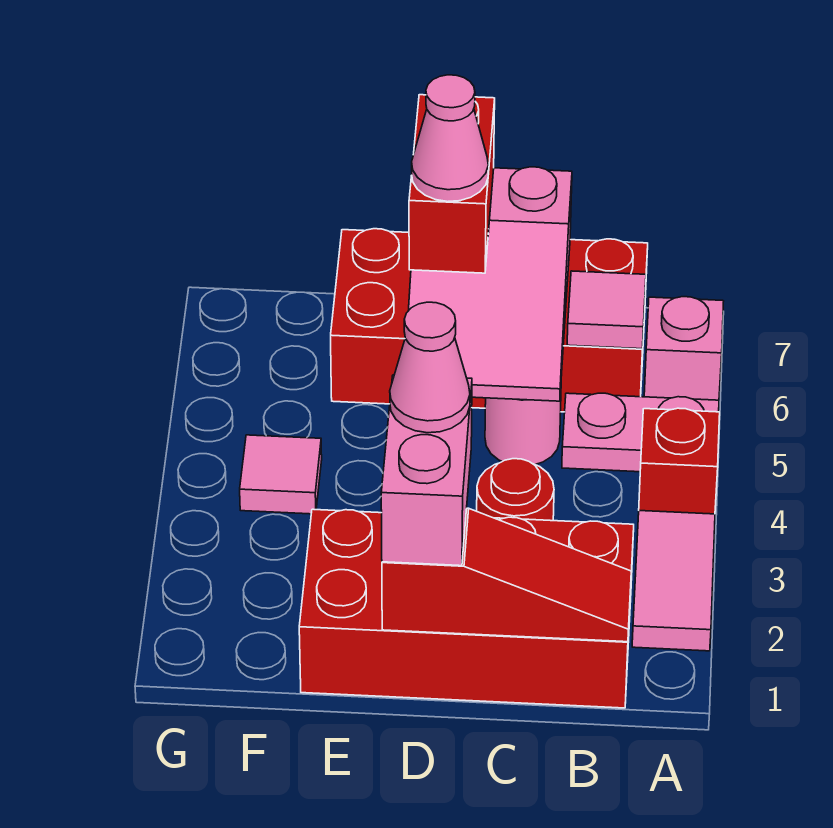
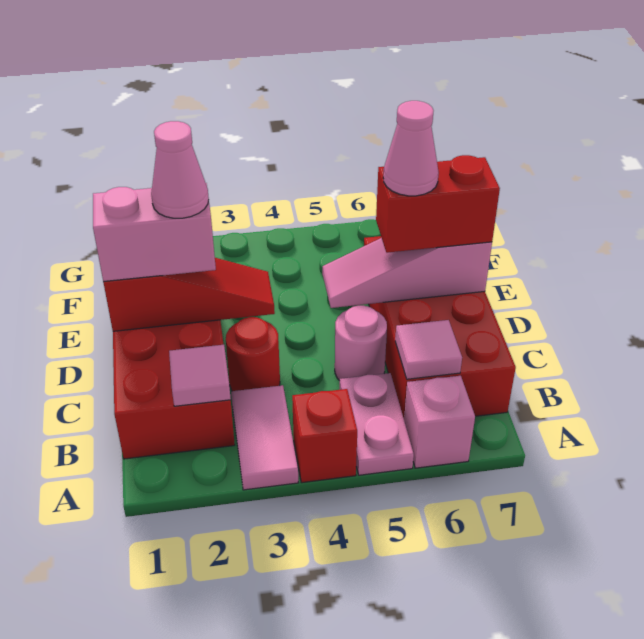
pink 1x2 tile [632,511,715,651] -> pink 1x2 tile turned to [231,385,298,490]
red 1x3 slope [382,508,631,642] -> red 1x3 slope turned to [103,258,275,331]
pink 2x3 slope [409,167,572,401] -> pink 1x3 slope [323,238,492,308]
pink 1x1 tile [240,435,322,514] -> pink 1x1 tile moved to [169,345,231,406]

